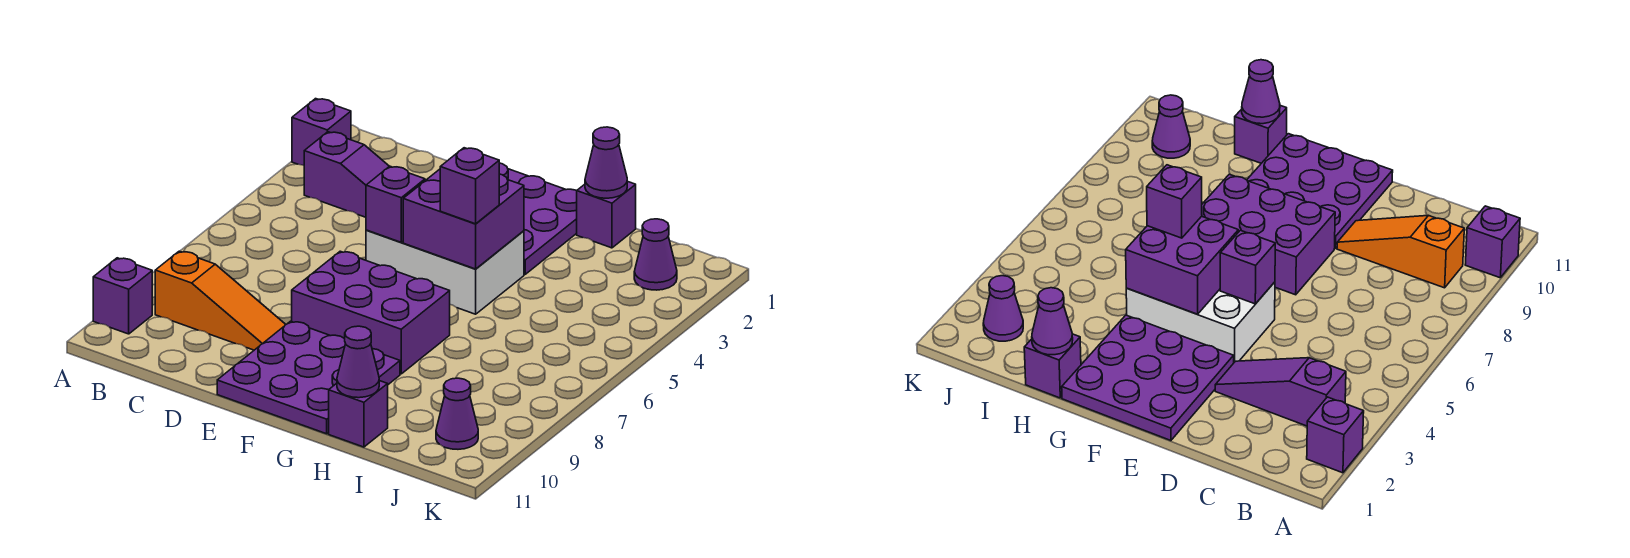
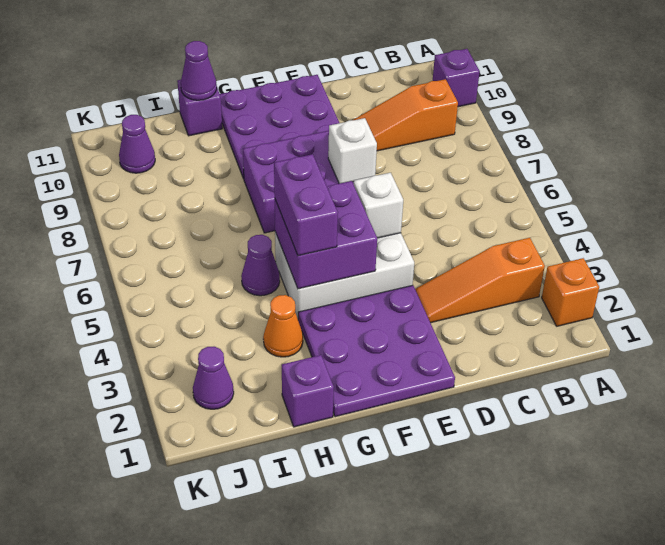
purple 1x1 brick [292,99,351,165] -> orange 1x1 brick [542,258,599,326]
purple 1x3 slope [304,132,389,217] -> orange 1x3 slope [415,238,545,323]
purple 1x1 brick [366,166,425,242] -> white 1x1 brick [353,173,403,238]
none -> white 1x1 brick [328,118,377,184]
purple 1x1 brick [440,148,499,224] -> purple 1x2 brick [274,154,338,256]
purple 1x1 cone [585,127,627,198] -> purple 1x1 cone moved to [241,235,280,296]
none -> orange 1x1 cone [263,295,303,357]

